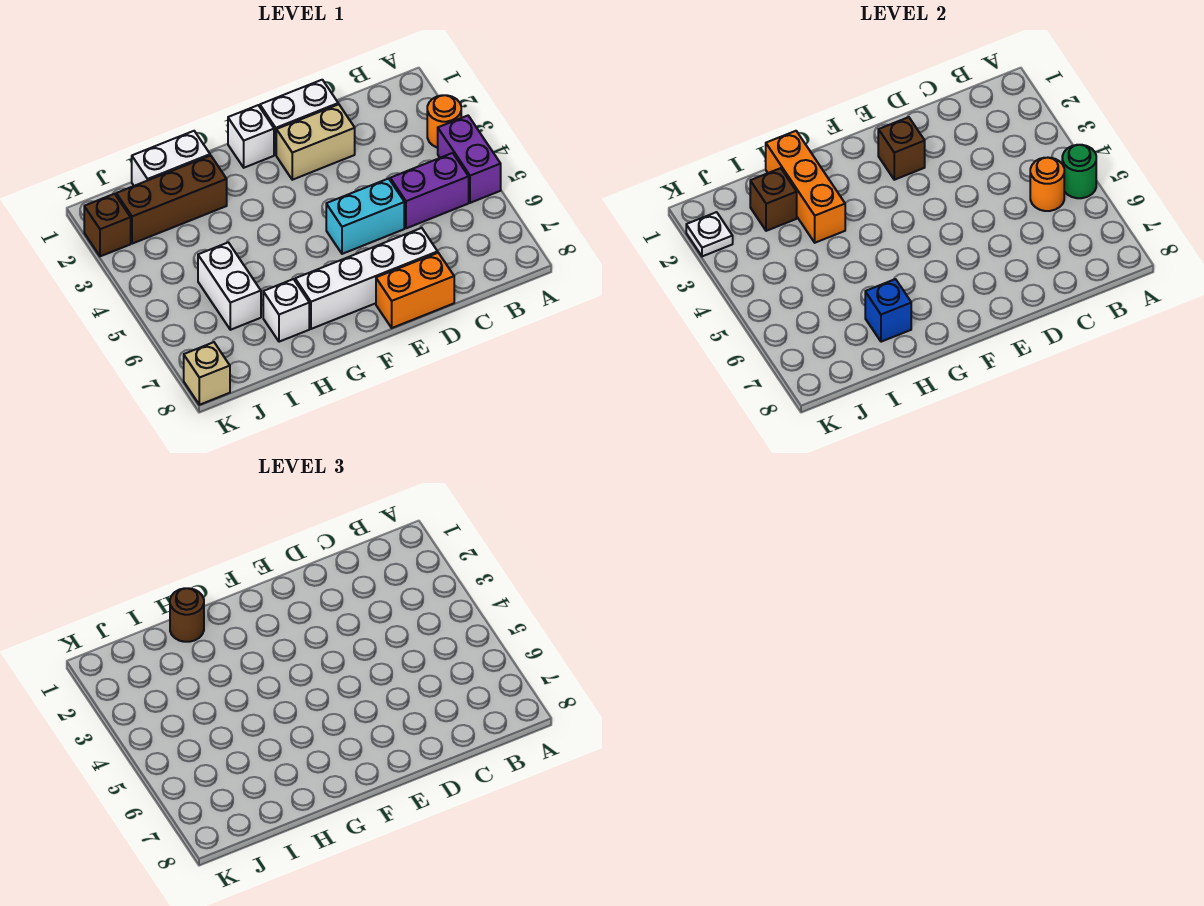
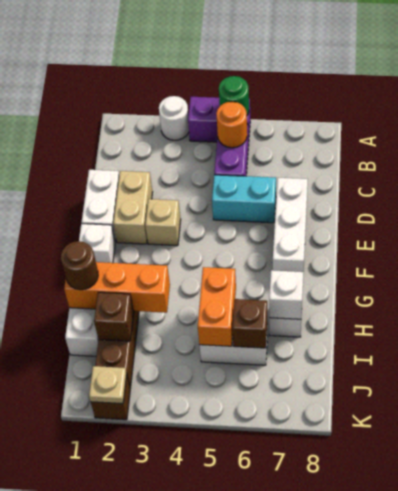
orange 1x1 round brick [427,95,461,148] -> white 1x1 round brick [159,96,189,140]
cyan 1x2 brick [326,179,404,254] -> cyan 1x2 brick turned to [212,175,276,223]
white 1x4 brick [295,228,438,329] -> white 1x3 brick [273,178,308,272]
orange 1x2 brick [376,253,454,328] -> orange 1x2 brick moved to [198,267,236,346]
brown 1x1 brick [878,117,925,180] -> brown 1x1 brick moved to [232,299,267,348]
blue 1x1 brick [865,279,911,342] -> white 1x1 brick [269,270,303,319]
white 1x1 plate [686,212,733,256] -> tan 1x1 plate [89,366,127,404]
tan 1x1 brick [184,342,230,405] -> tan 1x1 brick moved to [145,199,181,246]

